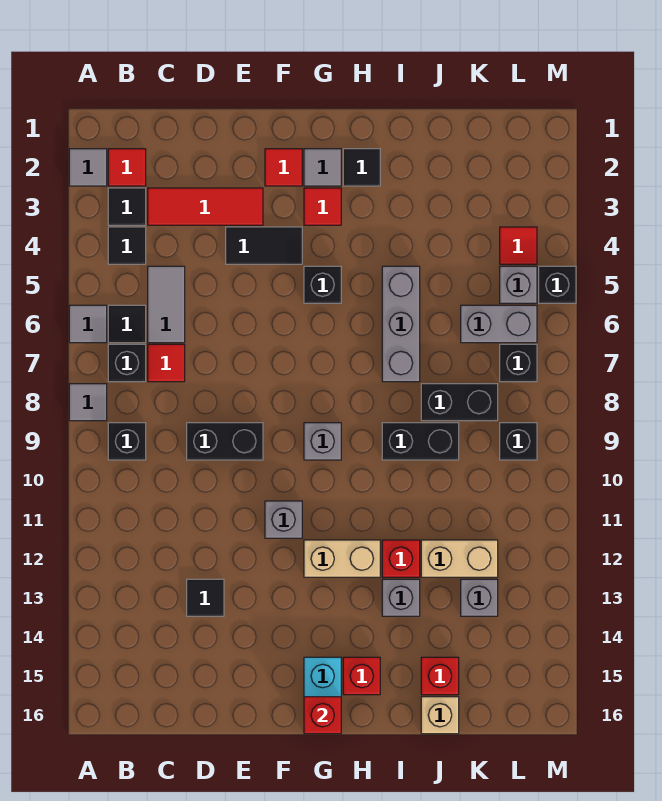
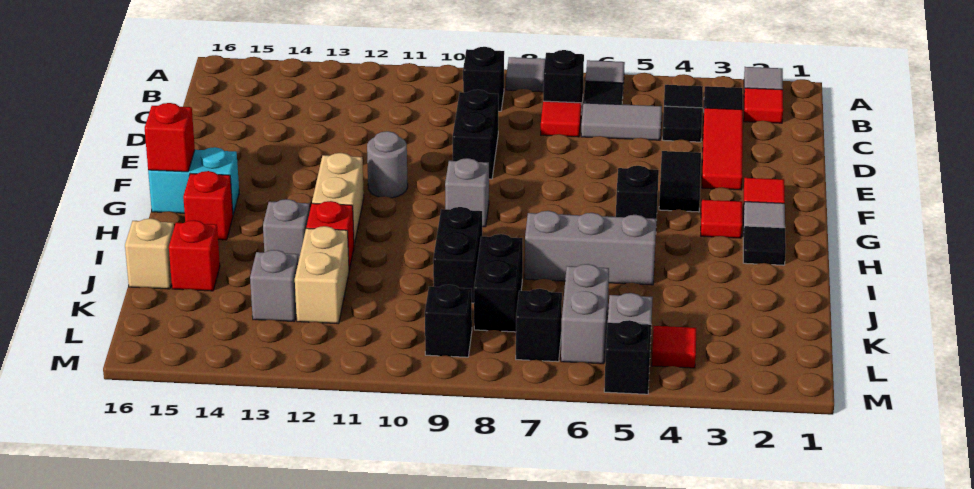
black 1x1 tile [187,579,224,616] -> black 1x1 tile moved to [662,106,702,142]
grey 1x1 brick [265,501,302,538] -> grey 1x1 round brick [367,131,408,198]

